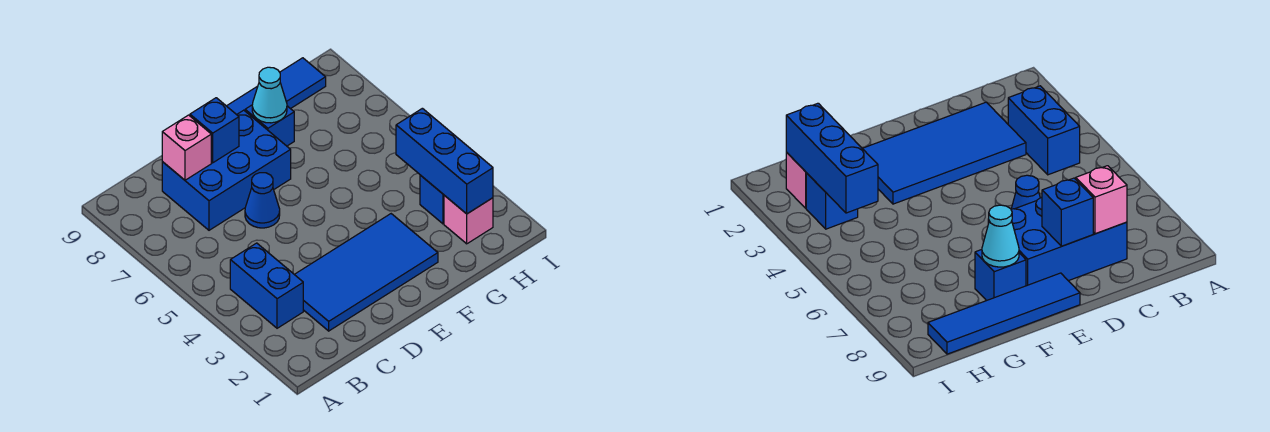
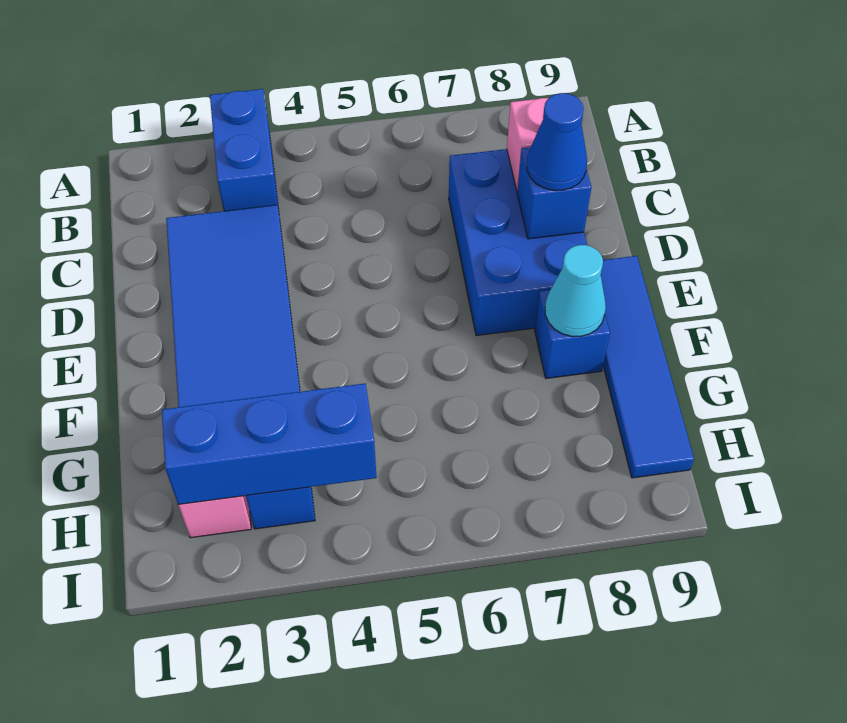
blue 1x2 brick [230,243,303,328] -> blue 1x2 brick turned to [210,89,279,211]
blue 1x1 cone [245,173,280,228] -> blue 1x1 cone moved to [527,93,587,190]

